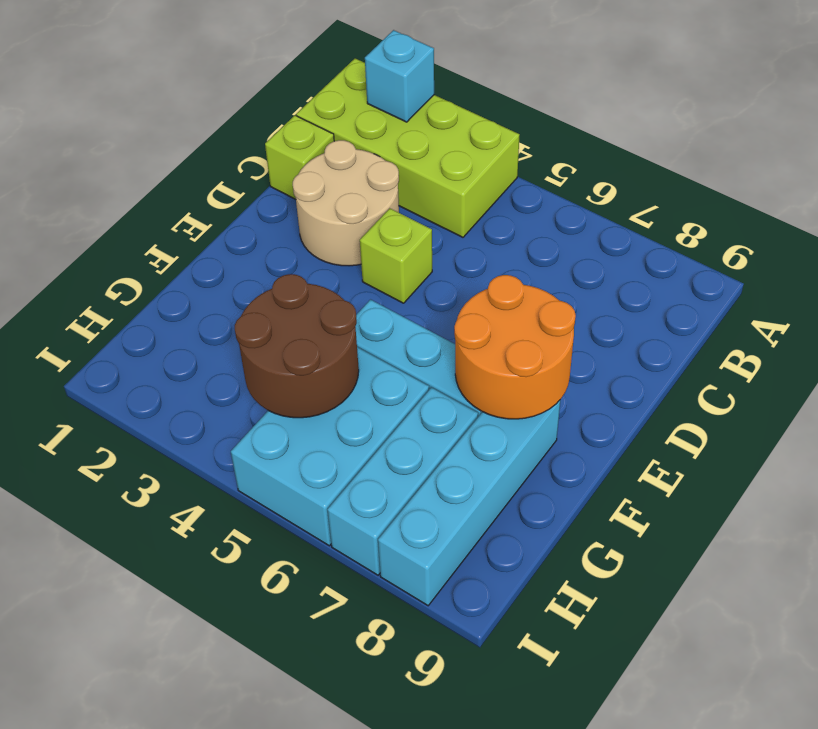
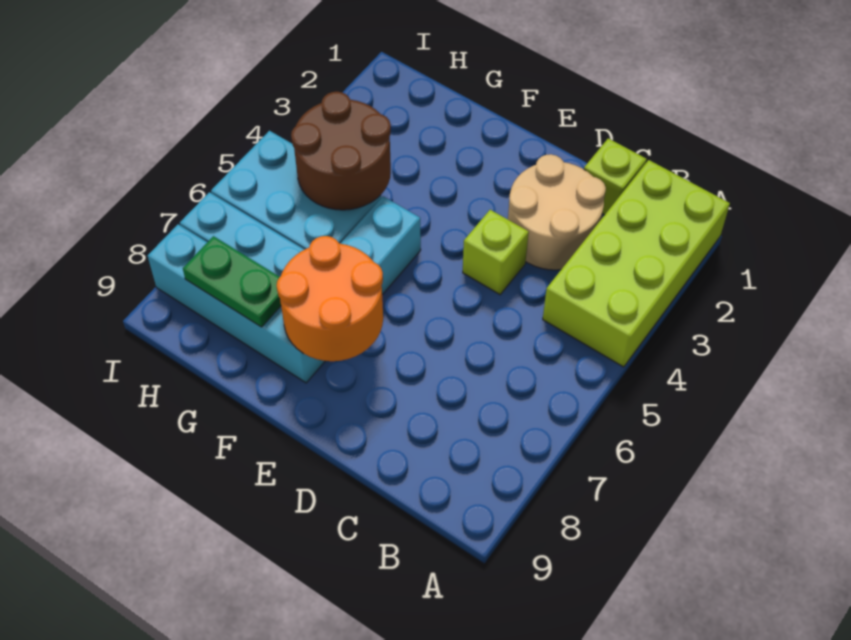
cyan 1x1 brick [365,30,434,122] -> none
none -> green 1x2 plate [183,236,281,327]

